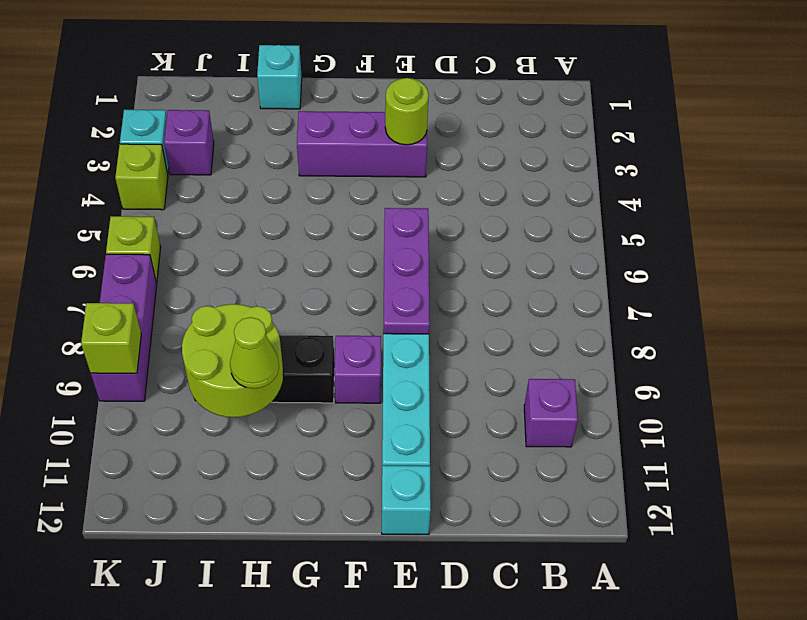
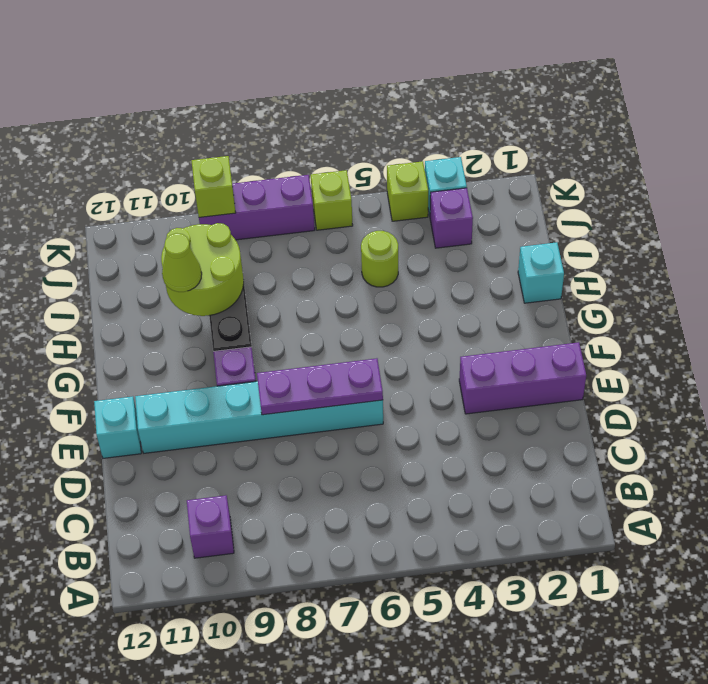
purple 1x3 brick [297,111,427,177] -> purple 1x3 brick turned to [459,342,586,414]
lime 1x1 round brick [385,78,429,145] -> lime 1x1 round brick moved to [361,231,398,287]

